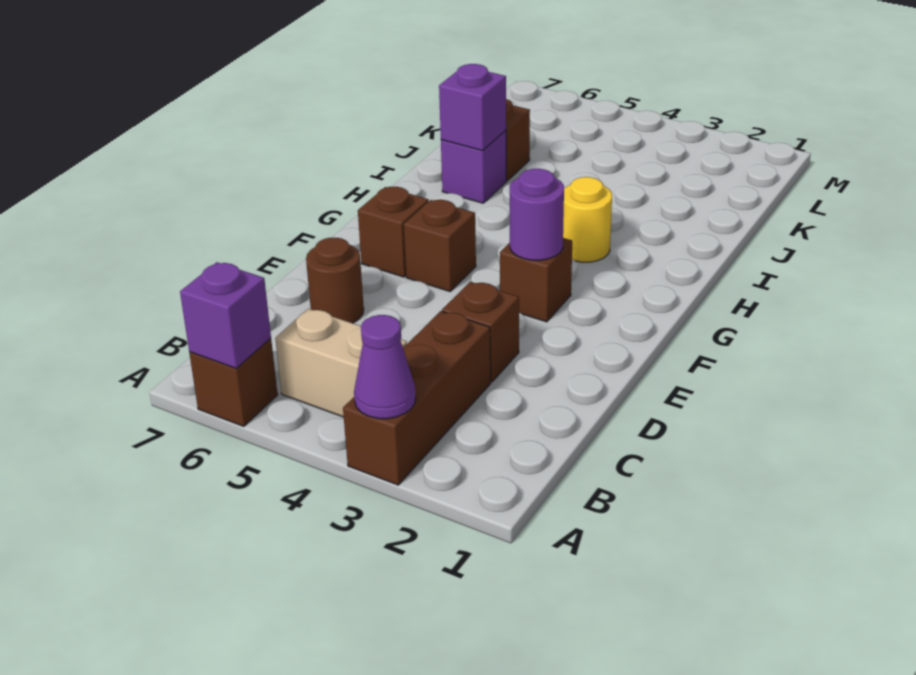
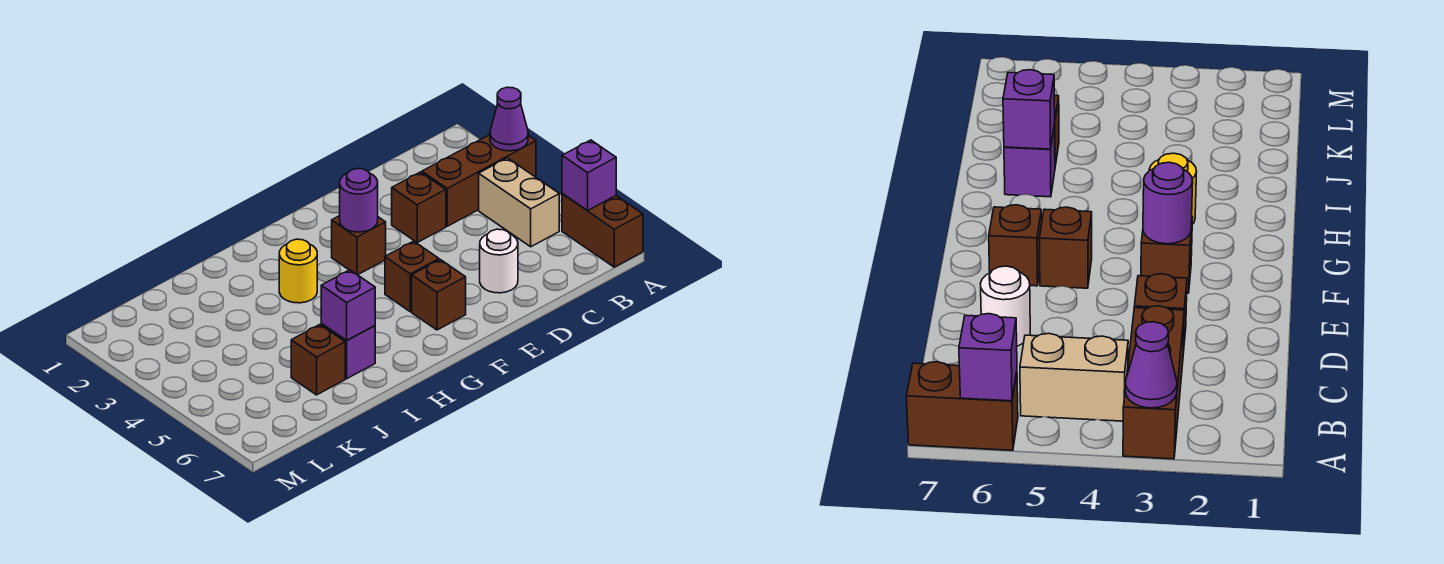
brown 1x1 brick [189,338,278,426] -> brown 1x2 brick [562,194,643,267]
brown 1x1 round brick [306,238,364,323] -> white 1x1 round brick [480,229,518,293]

